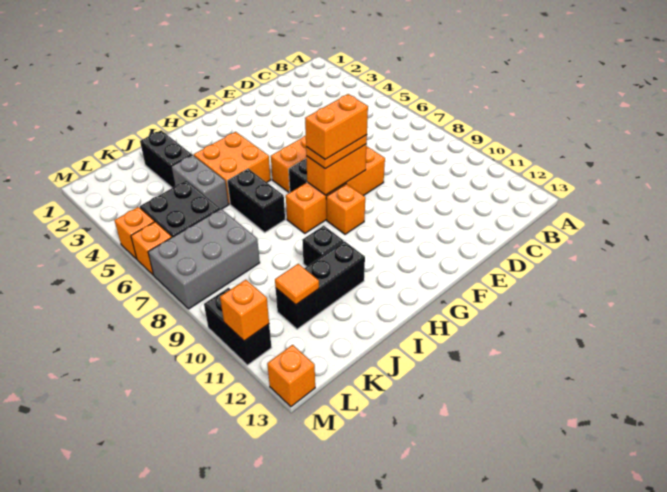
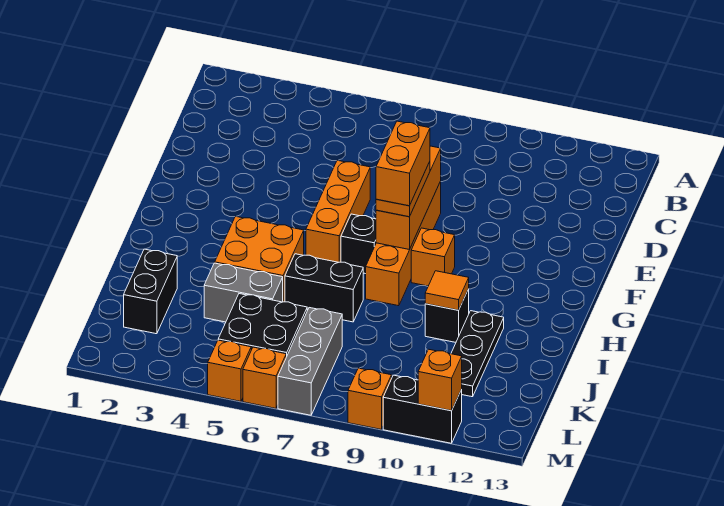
orange 1x2 brick [306,144,367,195] -> orange 1x3 brick [376,146,441,250]
black 1x3 brick [276,241,365,329] -> black 1x3 plate [451,311,504,397]
black 1x2 brick [140,130,192,188] -> black 1x2 brick turned to [124,249,177,334]
grey 2x3 brick [148,209,260,309] -> grey 1x3 brick [278,308,342,415]
orange 1x1 tile [275,264,319,305] -> orange 1x1 tile moved to [425,271,469,310]
orange 1x1 brick [267,345,315,407] -> orange 1x1 brick moved to [348,368,392,429]

